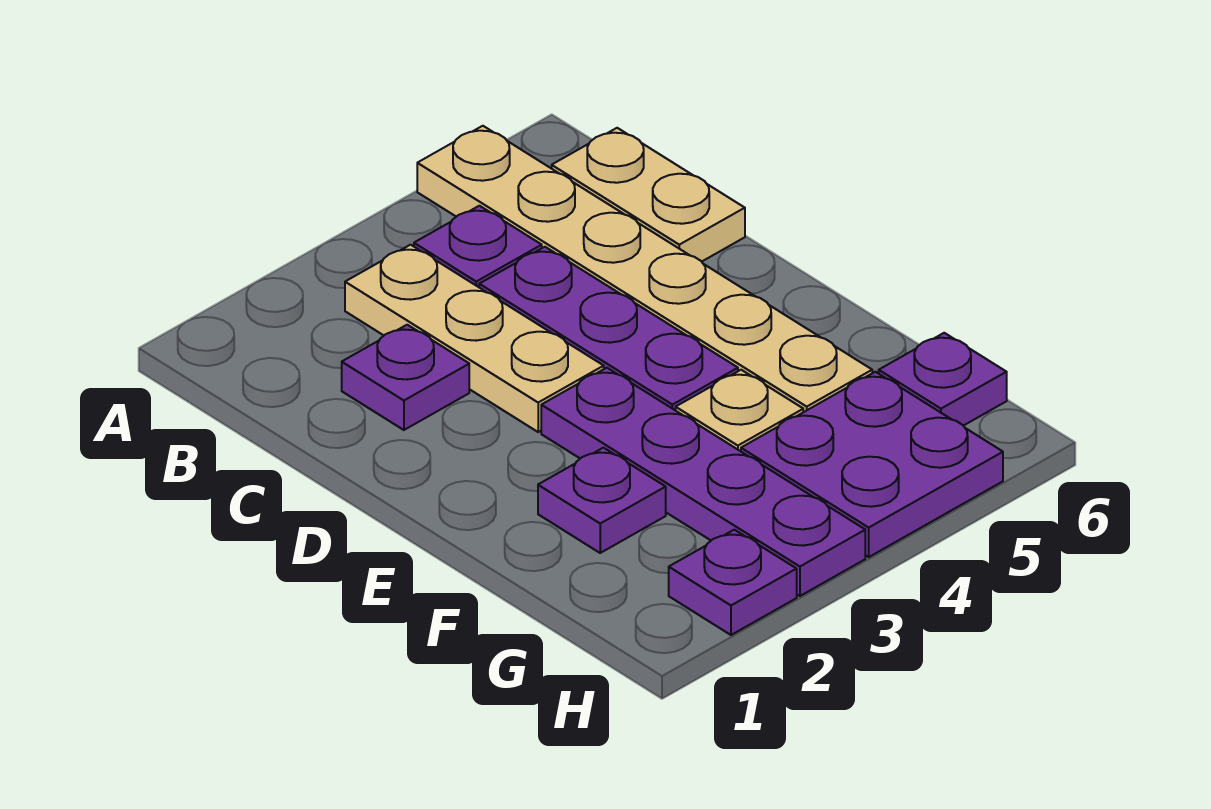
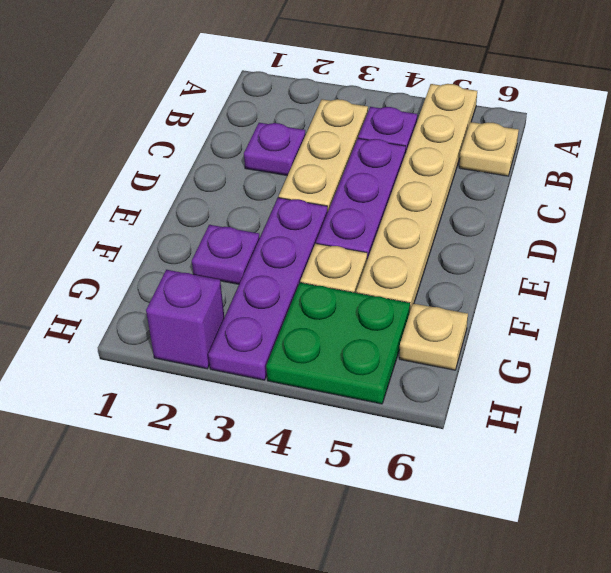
tan 1x2 plate [552,128,745,261] -> tan 1x1 plate [459,122,519,176]
purple 2x2 plate [741,372,1003,557] -> green 2x2 plate [266,283,410,404]
purple 1x1 plate [879,333,1007,426] -> tan 1x1 plate [399,303,468,370]
purple 1x1 plate [669,530,797,635] -> purple 1x1 brick [146,270,224,369]

